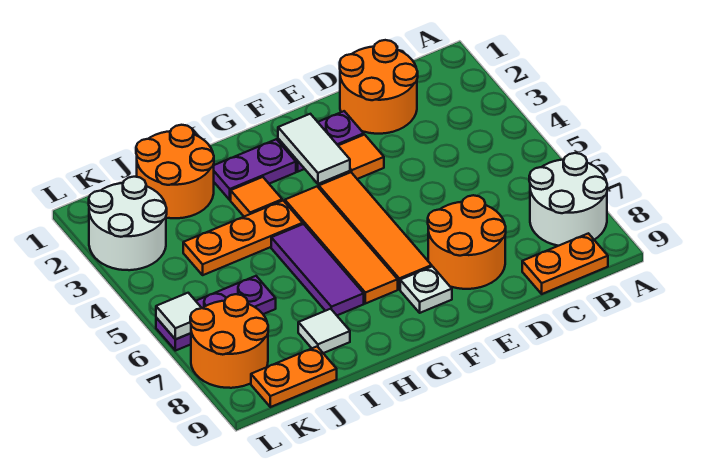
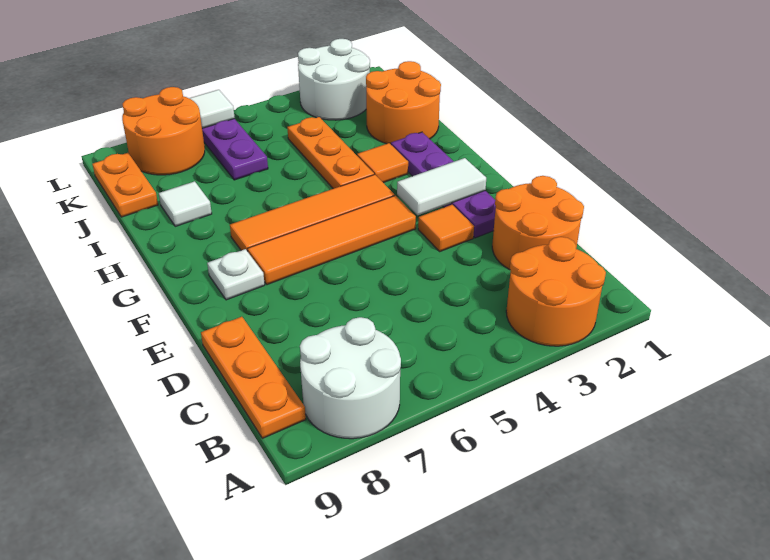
orange 1x2 plate [522,233,608,294] -> orange 1x3 plate [201,317,306,438]
orange 2x2 round brick [428,195,506,289] -> orange 2x2 round brick moved to [506,237,606,346]
purple 1x3 tile [271,224,364,315] -> none

